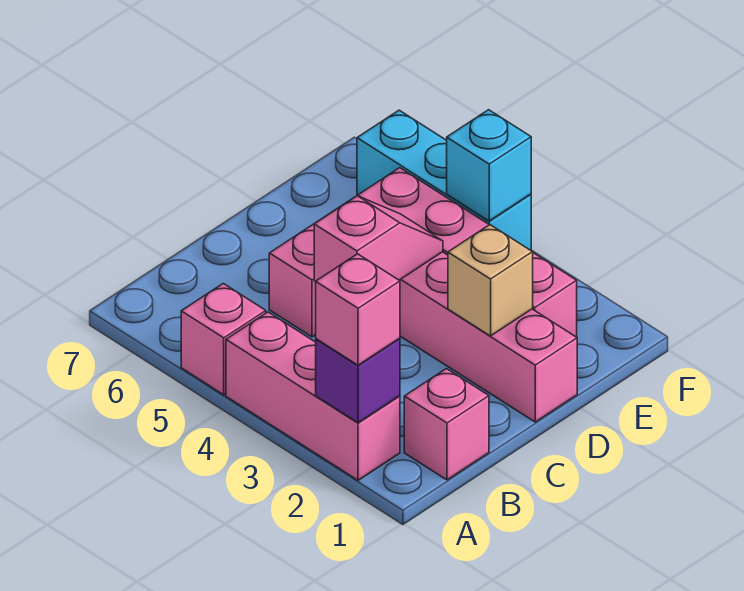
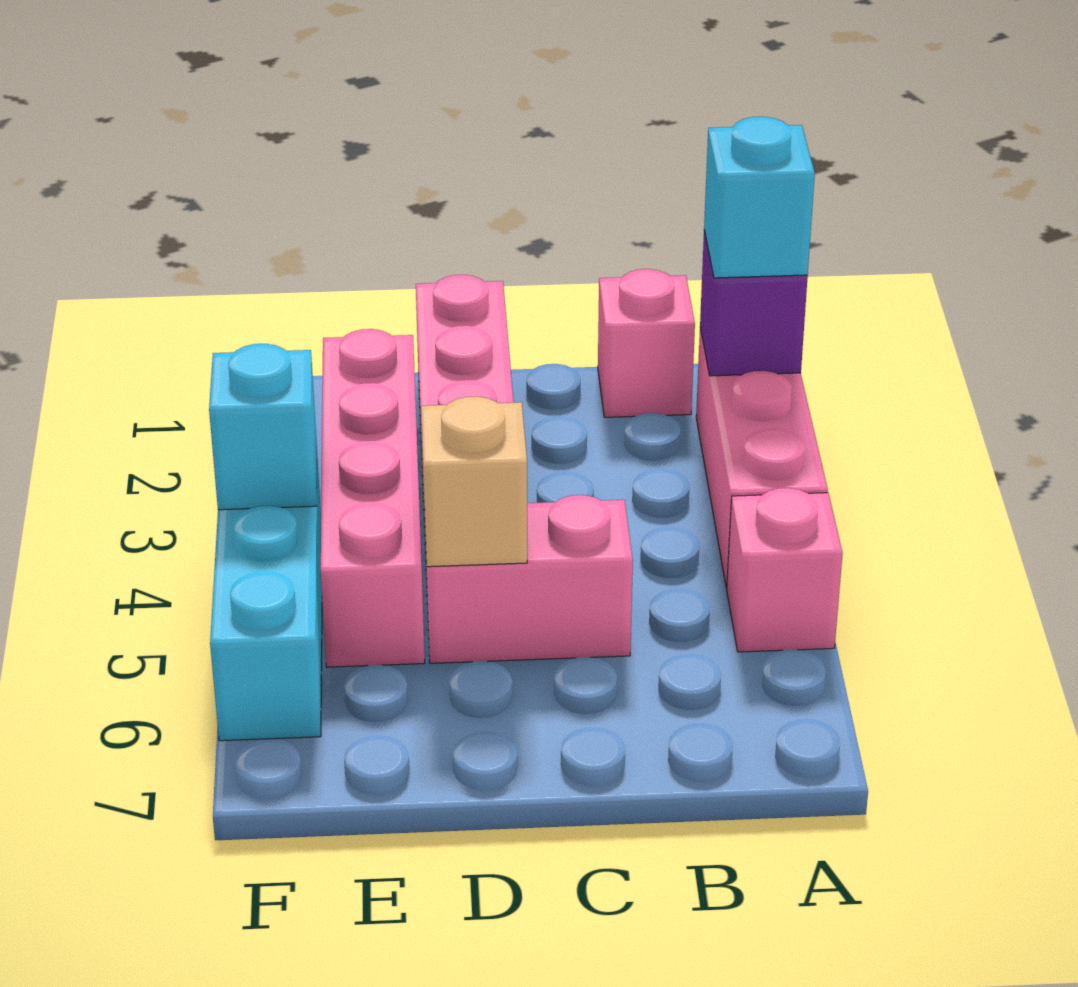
pink 1x1 brick [316,254,400,365] -> cyan 1x1 brick [704,117,815,278]
pink 1x2 slope [314,196,443,282] -> none
tan 1x1 brick [448,225,533,336] -> tan 1x1 brick moved to [421,396,527,567]

